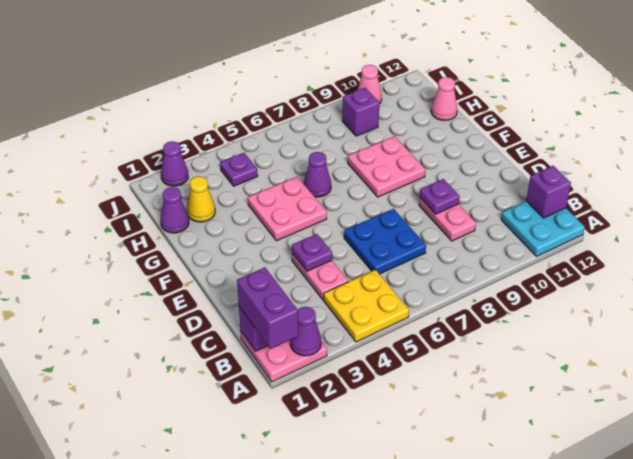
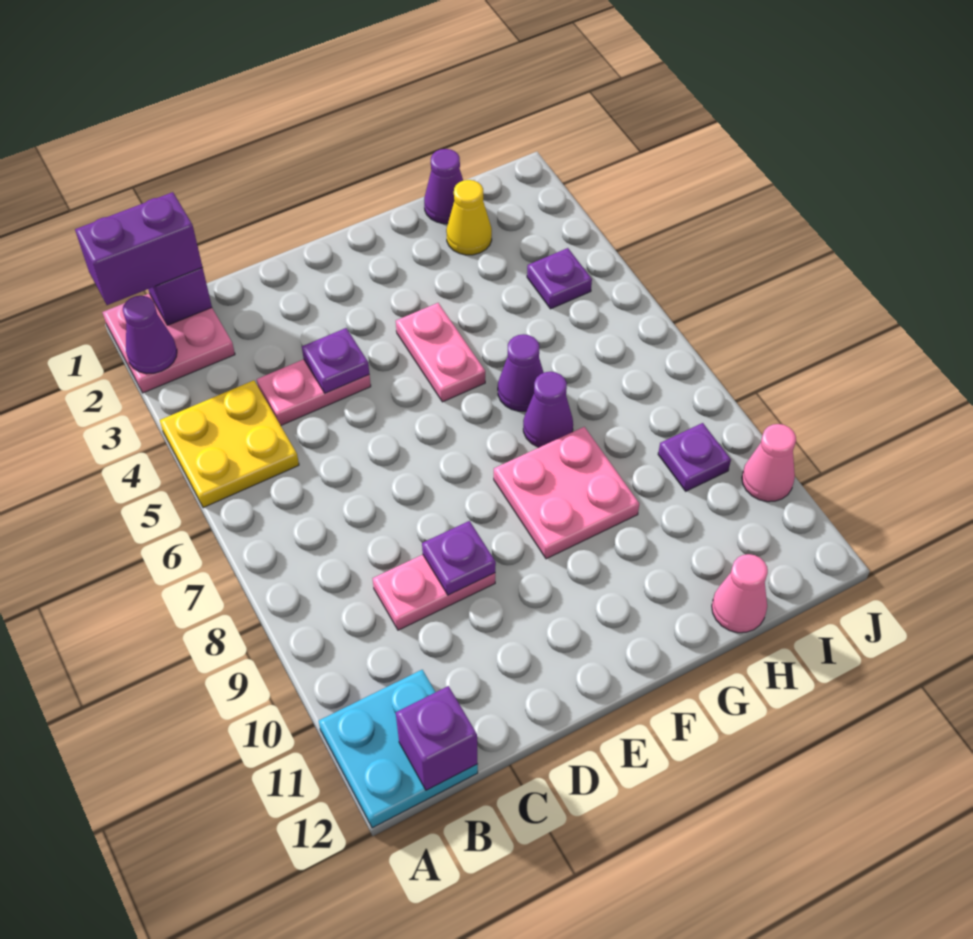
blue 2x2 plate [344,209,426,274] -> none
pink 2x2 plate [248,177,327,241] -> pink 1x2 plate [396,303,485,402]
purple 1x1 brick [342,88,379,136] -> purple 1x1 plate [658,423,731,491]
purple 1x1 cone [161,141,188,186] -> purple 1x1 cone moved to [523,372,573,447]

